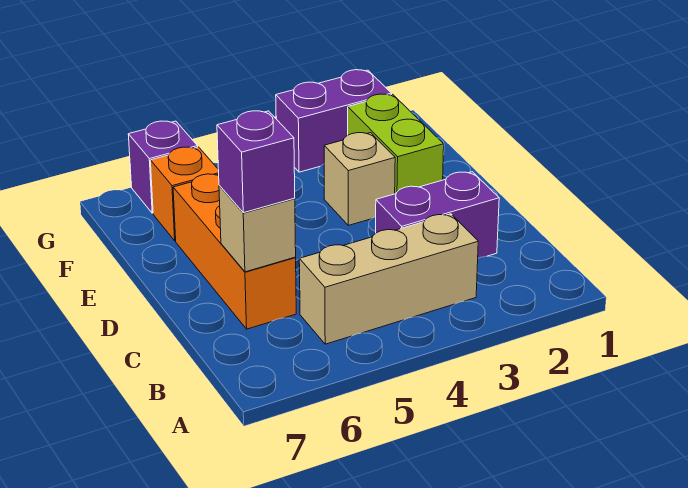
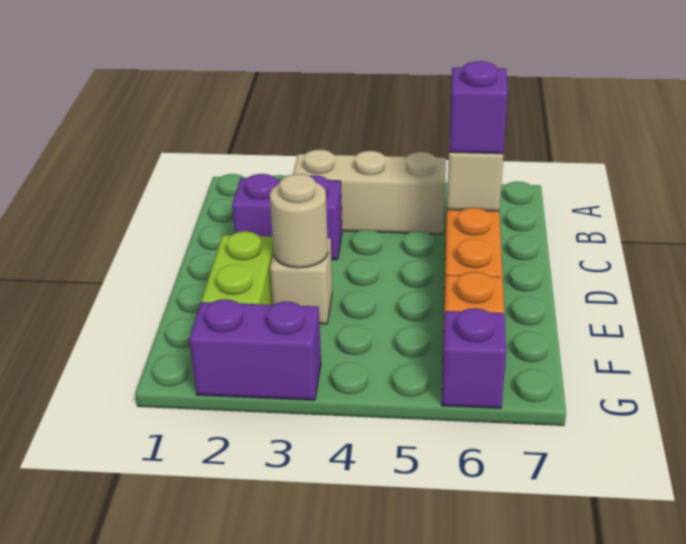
none -> tan 1x1 round brick [270,174,328,268]

